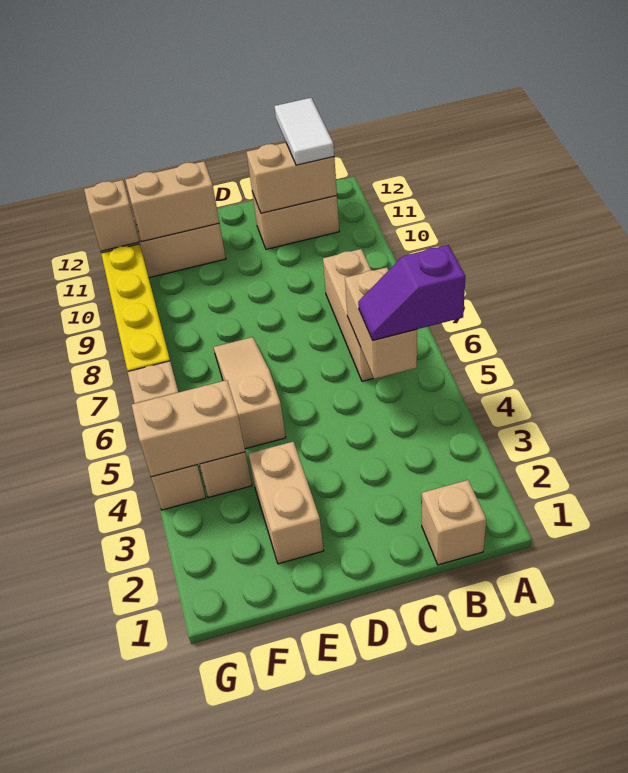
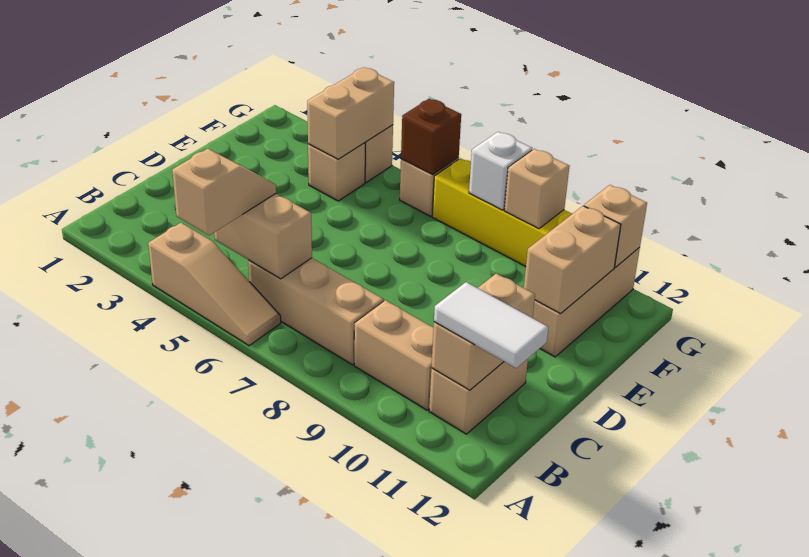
purple 1x2 slope [358,245,465,340] -> tan 1x2 slope [172,149,276,235]
tan 1x1 brick [422,480,486,565] -> tan 1x1 brick moved to [504,149,569,229]
tan 1x2 brick [249,442,324,564] -> tan 1x2 brick moved to [354,300,434,410]
tan 1x3 slope [214,337,286,449] -> tan 1x3 slope moved to [148,223,281,346]
none -> brown 1x1 brick [401,99,461,174]
none -> white 1x1 brick [469,132,532,210]

